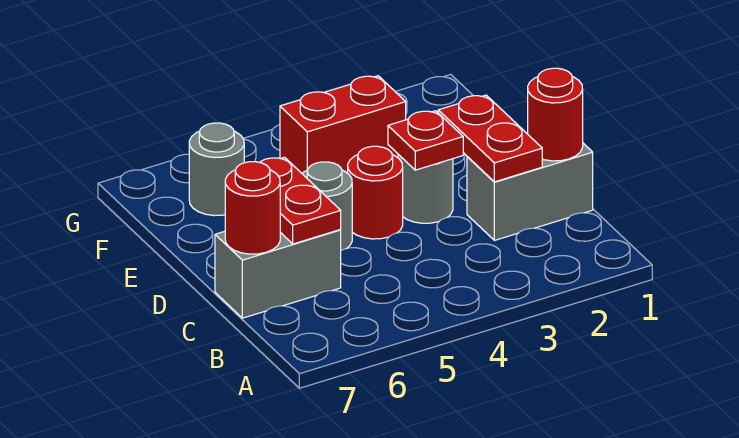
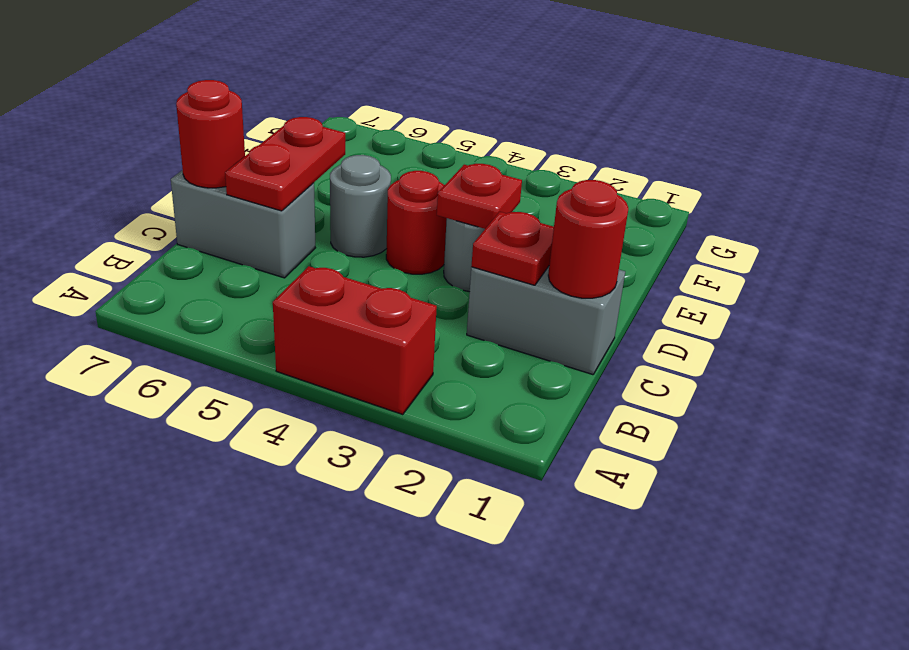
red 1x2 plate [438,95,542,182] -> red 1x1 plate [471,212,554,285]
red 1x2 brick [280,76,406,173] -> red 1x2 brick moved to [273,266,437,415]
grey 1x1 round brick [189,123,244,216] -> none

